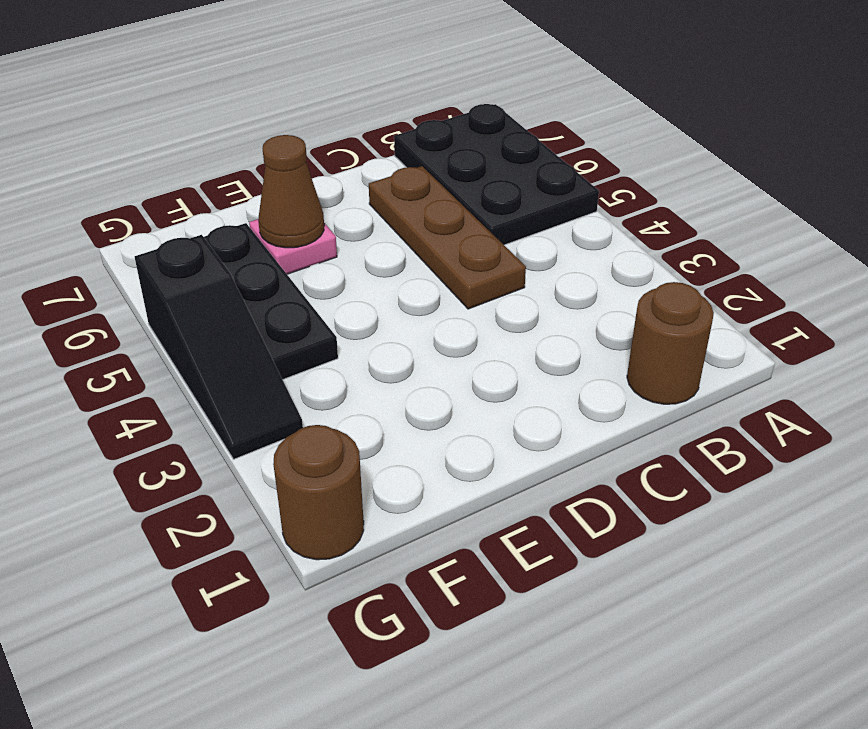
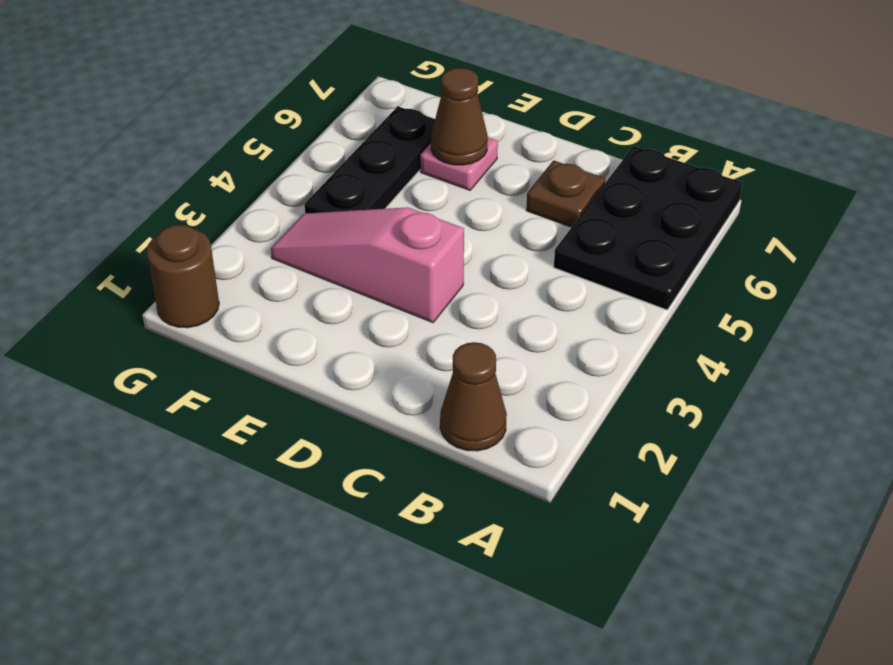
brown 1x1 round brick [627,282,714,404] -> brown 1x1 cone [440,342,507,451]
brown 1x3 plate [369,166,526,309] -> brown 1x1 plate [526,160,605,227]
none -> pink 1x3 slope [271,207,464,323]
black 1x3 slope [135,235,303,459] -> none

